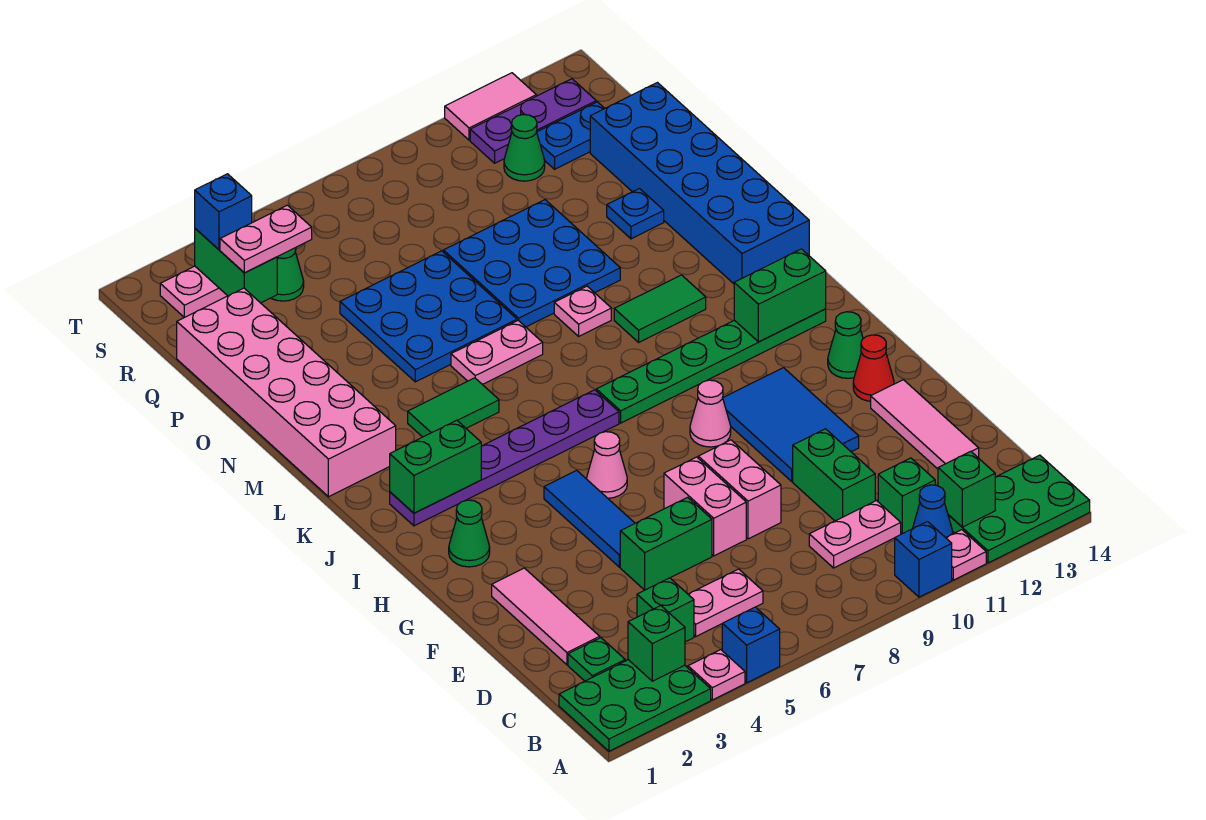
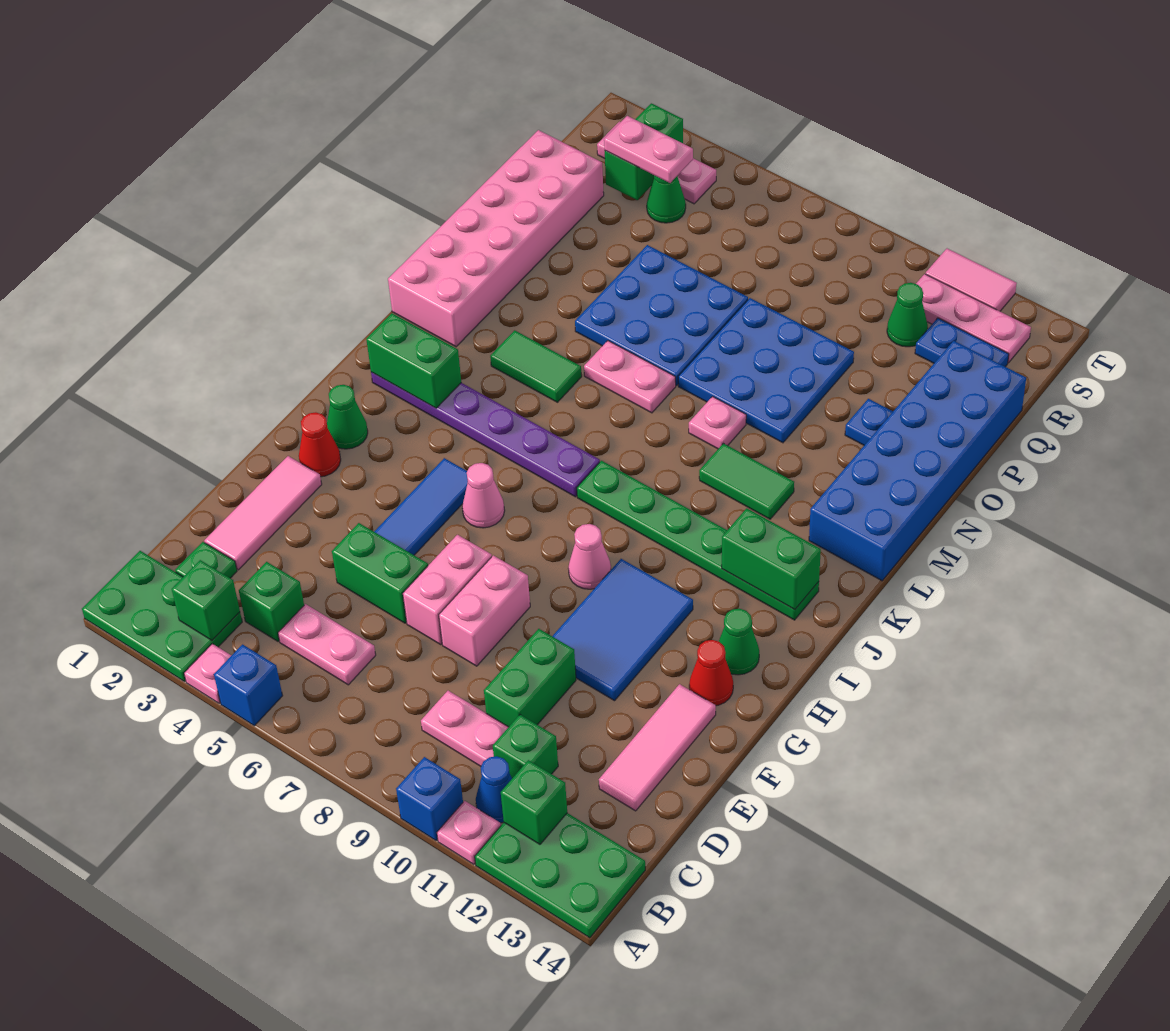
none -> red 1x1 cone [299,412,341,477]
blue 1x1 brick [195,174,252,250] -> none
purple 1x3 plate [470,79,596,163] -> pink 1x3 plate [916,274,1031,363]

